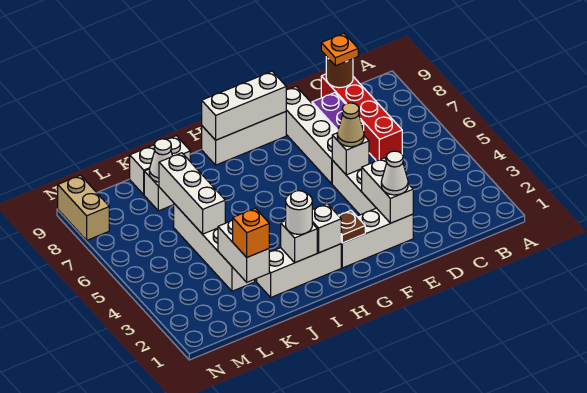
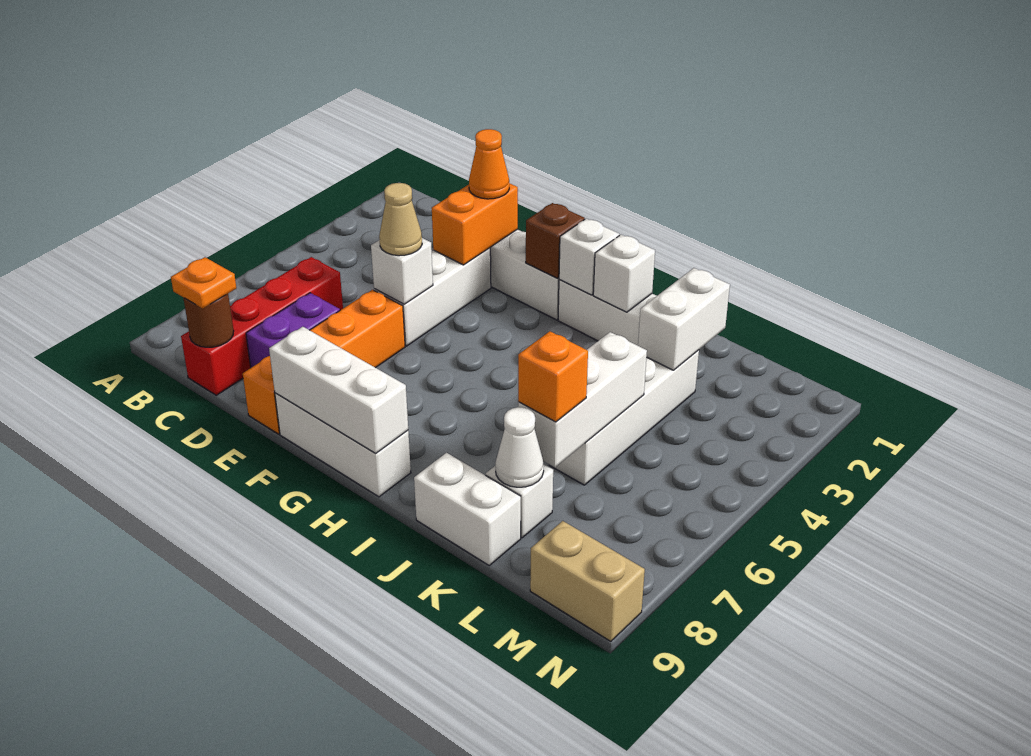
white 1x2 brick [362,158,413,223] -> orange 1x2 brick [432,183,518,265]
white 1x1 cone [381,151,408,195] -> orange 1x1 cone [469,129,509,199]
white 1x4 brick [286,87,338,184] -> orange 1x4 brick [243,290,405,434]
brown 1x1 plate [339,211,365,243] -> brown 1x1 brick [526,203,585,278]
white 1x1 round brick [286,191,312,234] -> none
orange 1x1 brick [233,208,269,257] -> orange 1x1 brick moved to [518,331,588,422]
tan 1x2 brick [58,175,109,240] -> tan 1x2 brick turned to [530,521,645,641]

